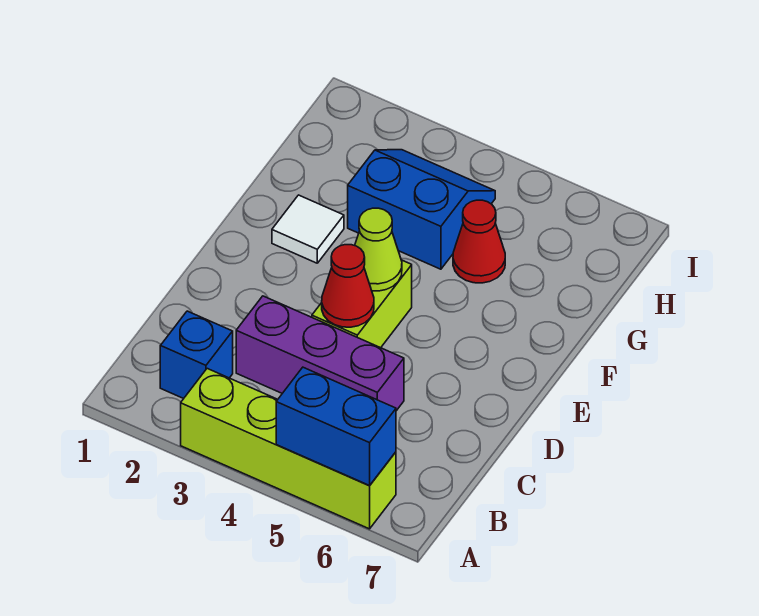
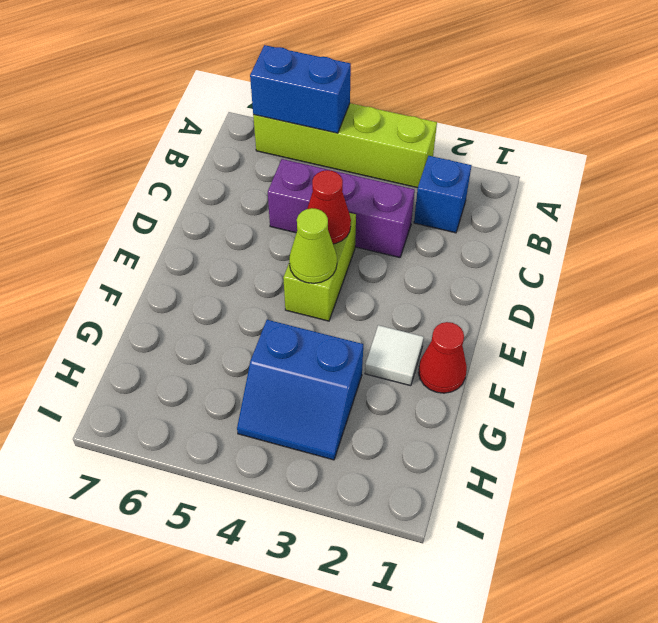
red 1x1 cone [453,200,505,283] -> red 1x1 cone moved to [418,322,467,393]

